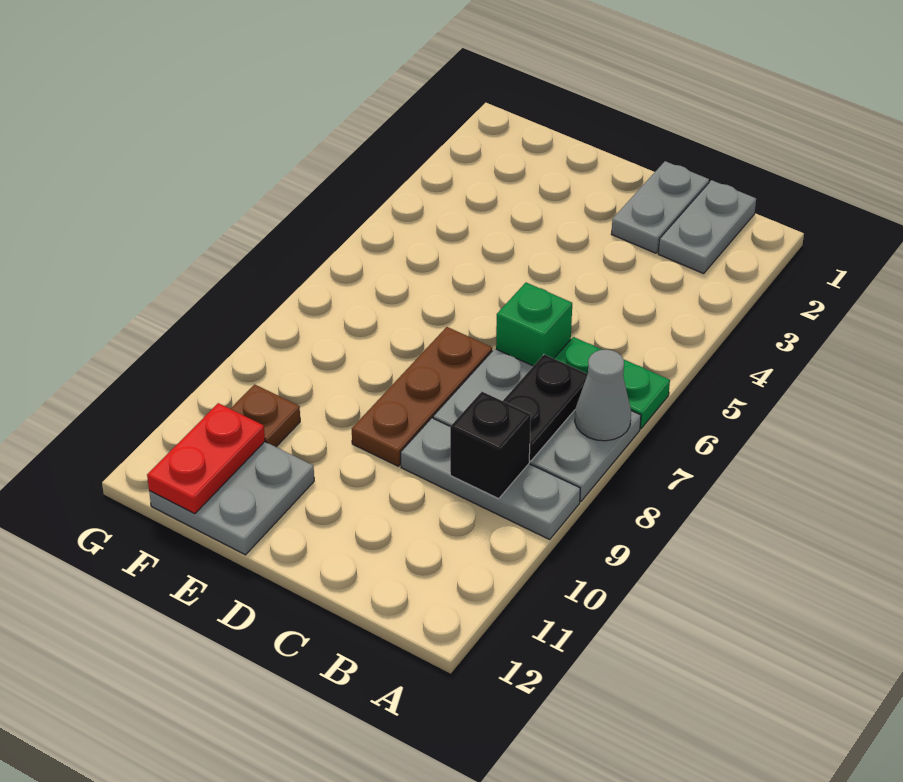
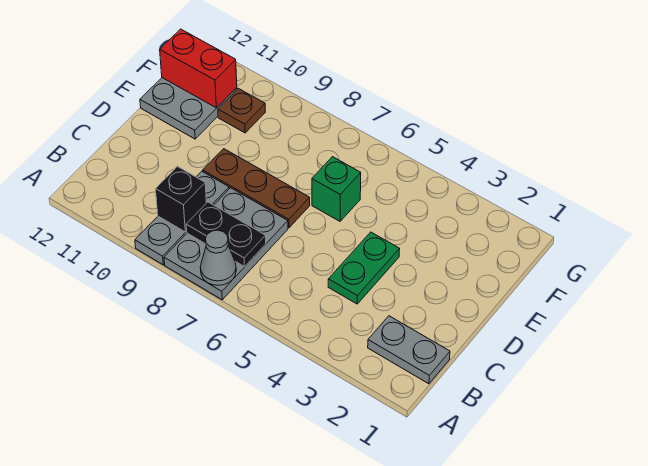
green 1x2 plate [554,337,670,429] -> green 1x2 plate moved to [328,232,400,304]
grey 1x2 plate [611,161,709,253] -> none
green 1x1 brick [496,283,572,366] -> green 1x1 brick moved to [312,157,361,221]
red 1x2 plate [147,403,265,514] -> red 1x2 brick [160,29,237,108]

